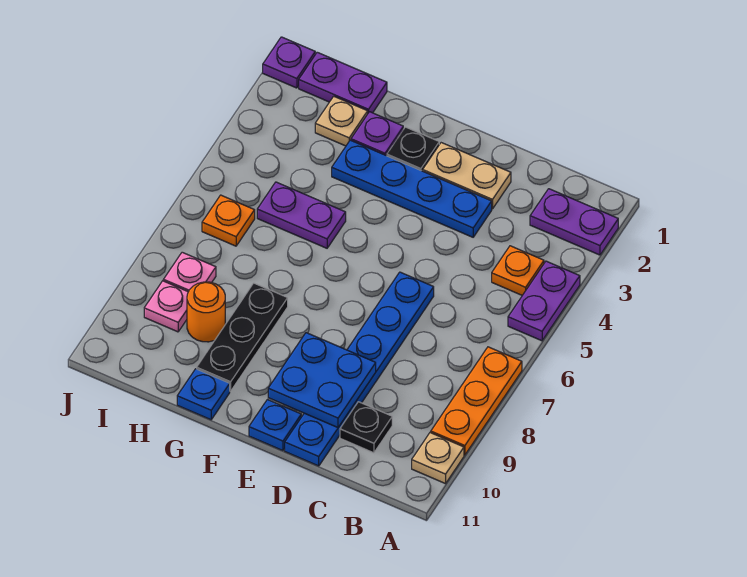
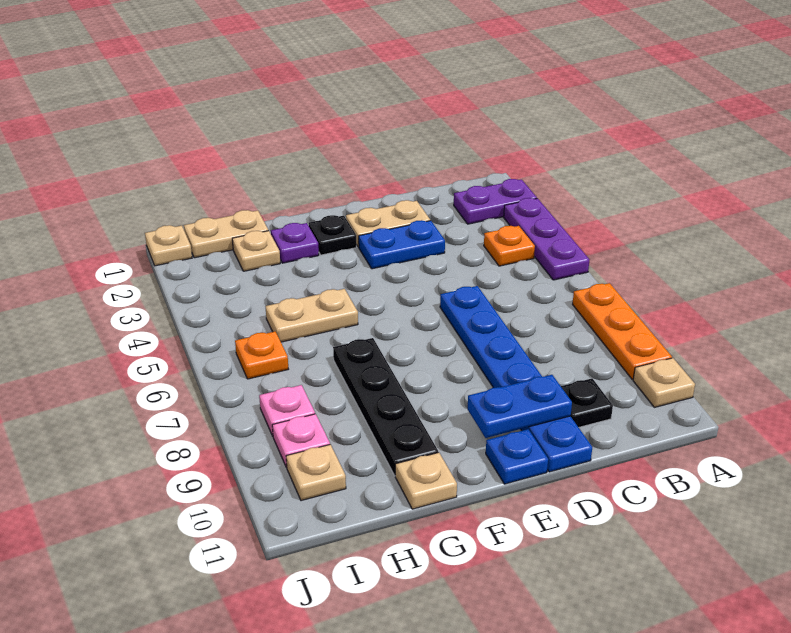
purple 1x2 plate [508,261,580,341] -> purple 1x3 plate [504,198,590,280]
blue 1x4 plate [332,140,492,237] -> blue 1x2 plate [359,220,445,269]
blue 2x2 plate [268,333,376,427] -> blue 1x2 plate [468,375,572,438]
purple 1x2 plate [257,182,346,248] -> tan 1x2 plate [266,289,358,342]
black 1x3 plate [197,283,288,391] -> black 1x4 plate [333,338,438,475]
blue 1x1 plate [177,369,230,420] -> tan 1x1 plate [395,452,457,509]
purple 1x2 plate [299,52,387,113] -> tan 1x2 plate [184,210,268,258]
orange 1x1 round brick [187,282,225,342] -> none
none -> tan 1x1 plate [286,444,346,501]
purple 1x1 plate [263,37,315,88] -> tan 1x1 plate [145,225,192,266]

